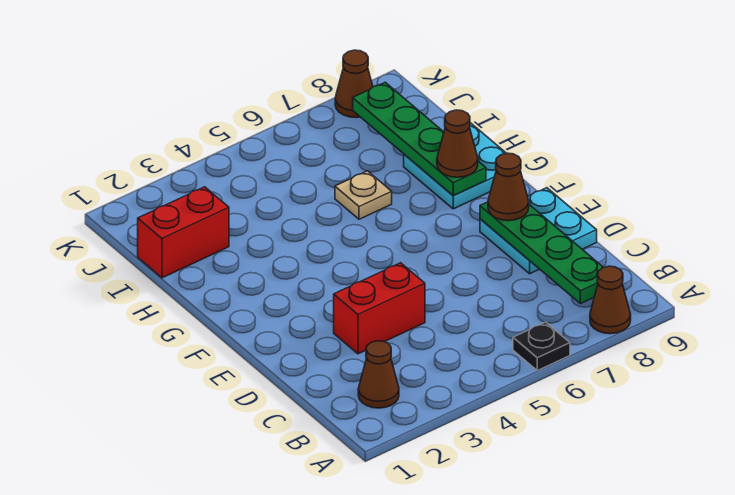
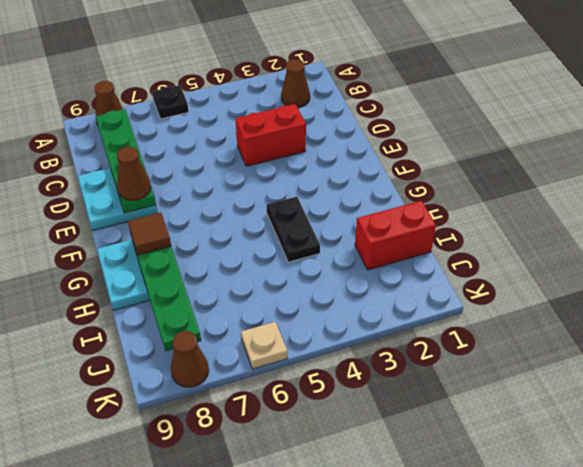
none -> black 1x2 plate [266,197,320,262]
brown 1x1 cone [437,110,478,177] -> brown 1x1 tile [128,213,171,255]
tan 1x1 plate [335,171,392,219] -> tan 1x1 plate moved to [241,322,288,369]

